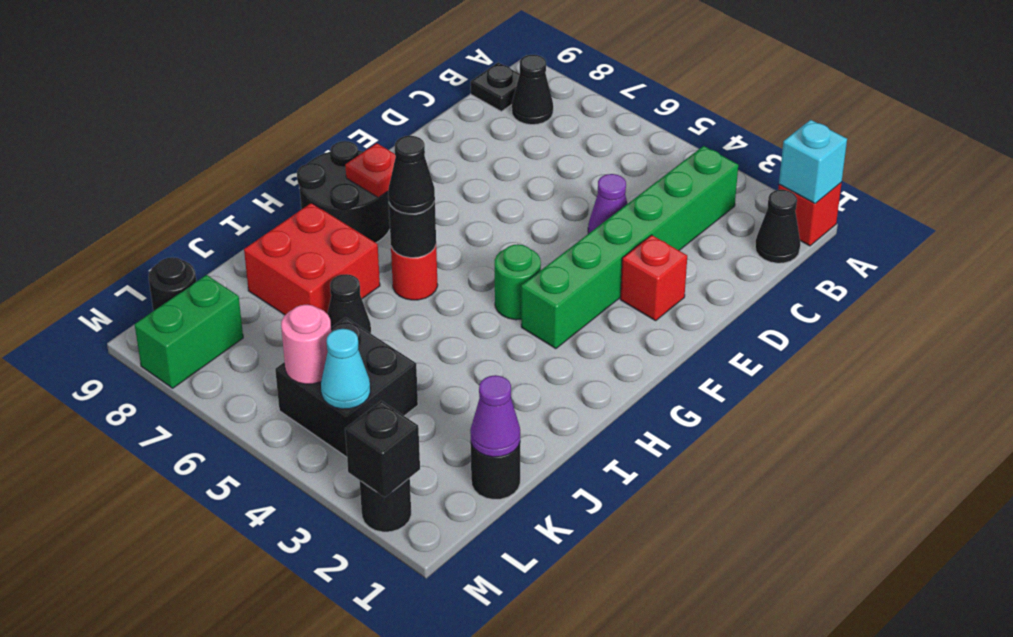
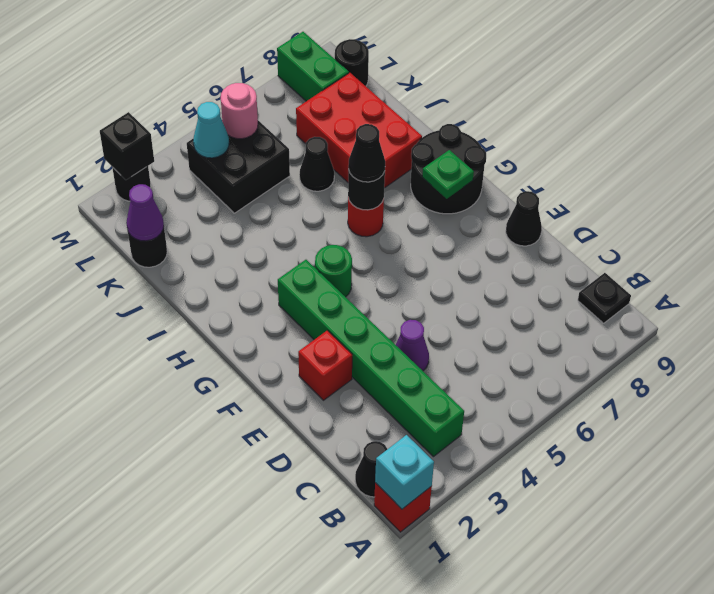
black 1x1 cone [512,55,553,125] -> black 1x1 cone moved to [506,191,542,246]
red 1x1 plate [345,143,396,198] -> green 1x1 plate [422,150,474,199]
red 2x2 brick [244,203,380,315] -> red 2x3 brick [296,73,422,188]

